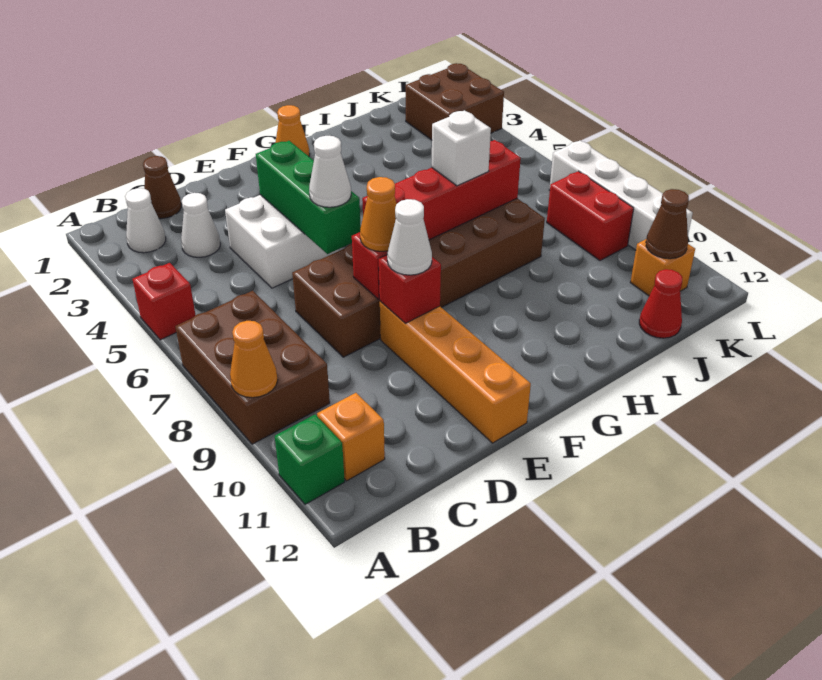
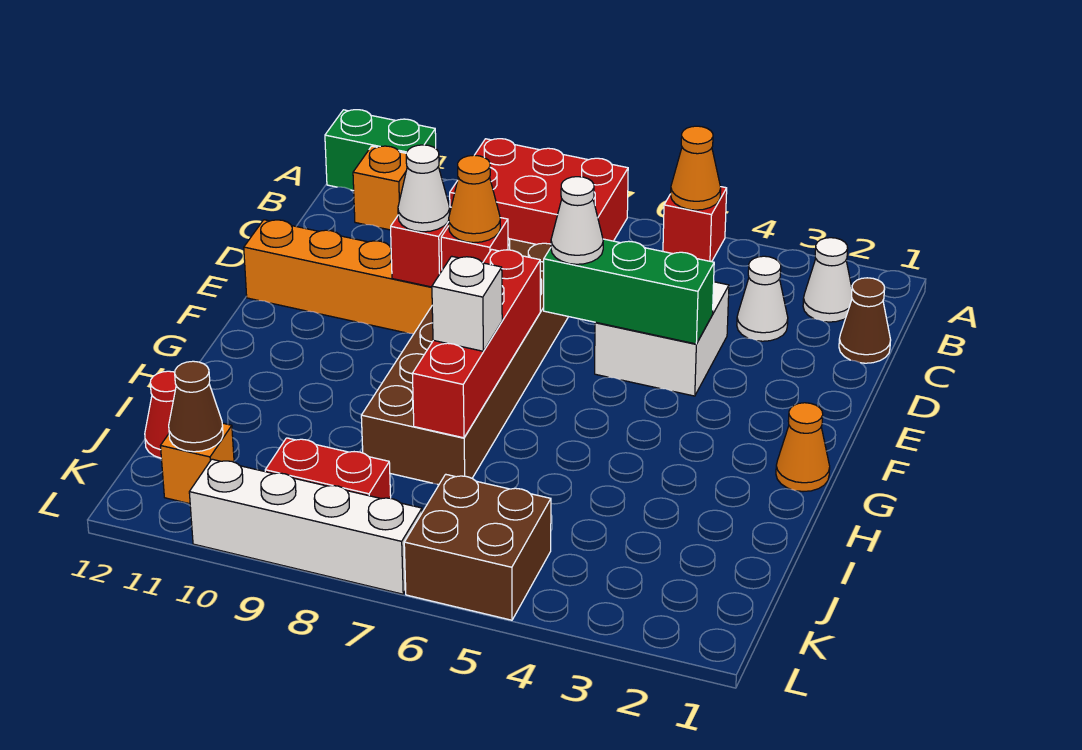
brown 2x3 brick [175,291,330,444] -> red 2x3 brick [450,139,628,244]
orange 1x1 cone [230,321,278,398] -> orange 1x1 cone moved to [671,126,721,210]
green 1x1 brick [275,415,345,504] -> green 1x2 brick [325,110,436,191]
brown 2x2 brick [406,63,504,140] -> brown 2x2 brick moved to [404,474,551,620]

